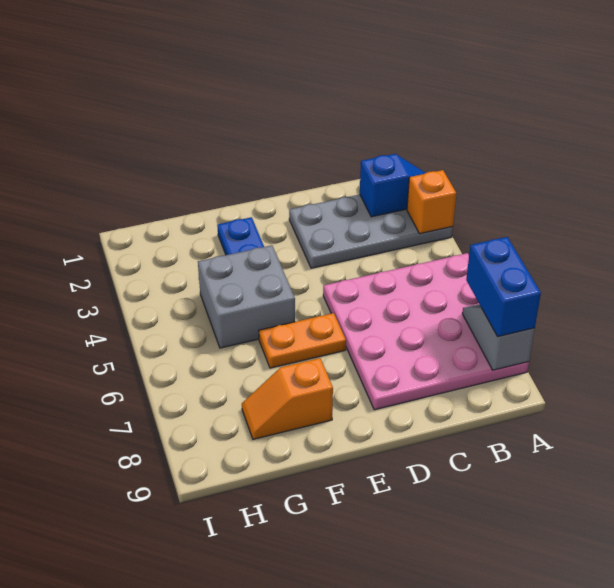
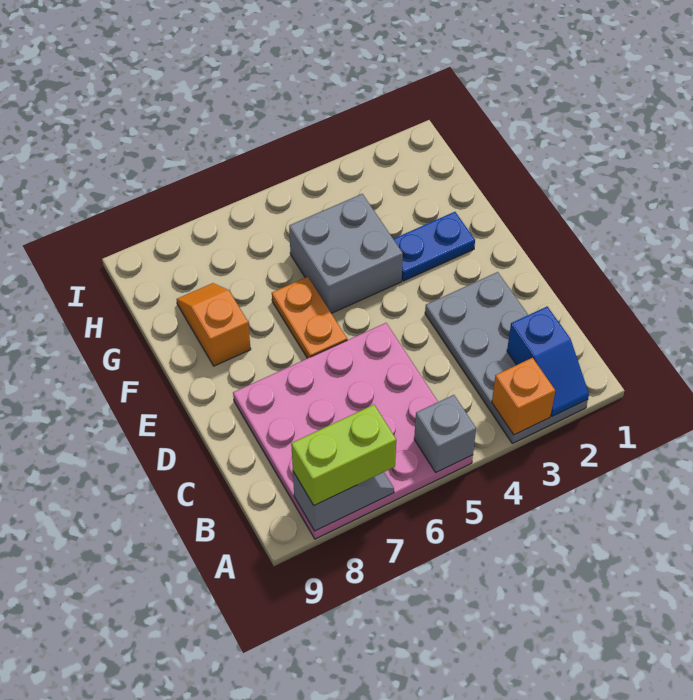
none -> grey 1x1 brick [414,395,476,472]
blue 1x2 brick [466,237,541,337] -> lime 1x2 brick [291,405,396,505]

